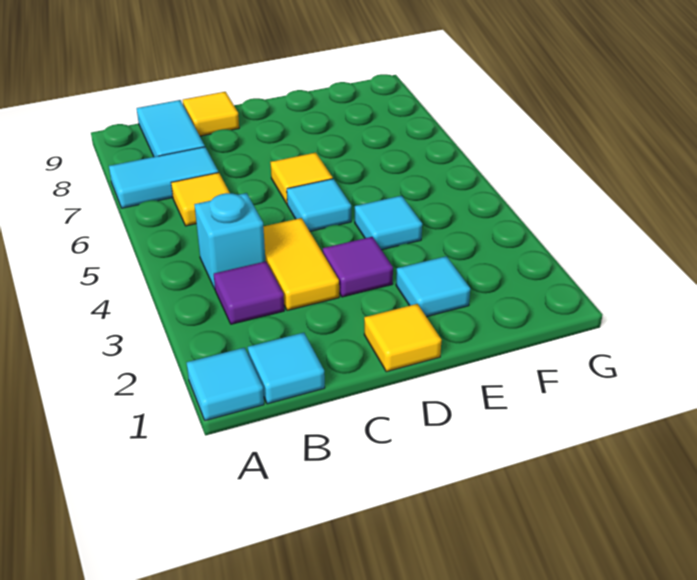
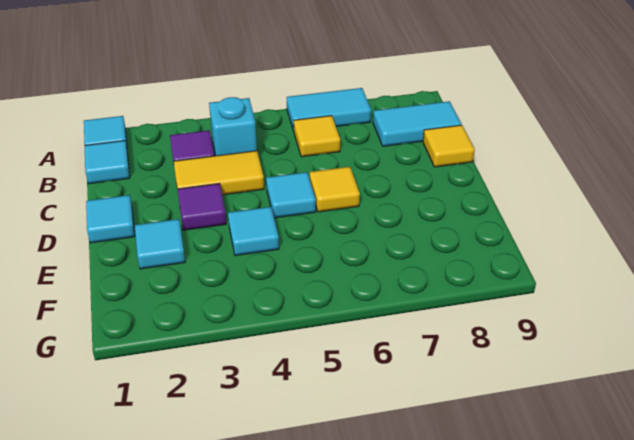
cyan 1x2 tile [109,147,218,208] -> cyan 1x2 tile turned to [287,88,371,131]
yellow 1x1 tile [364,304,442,372] -> cyan 1x1 tile [86,195,135,243]

